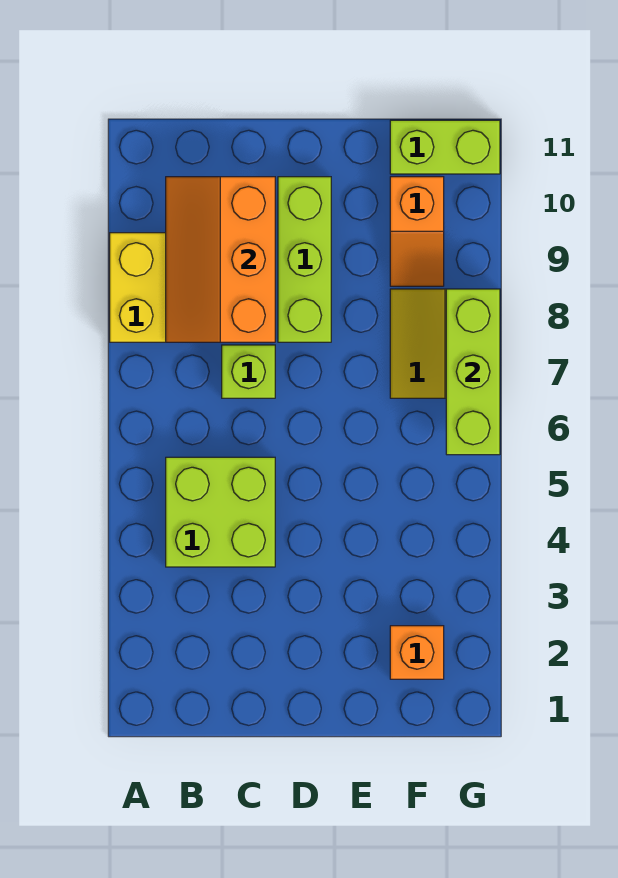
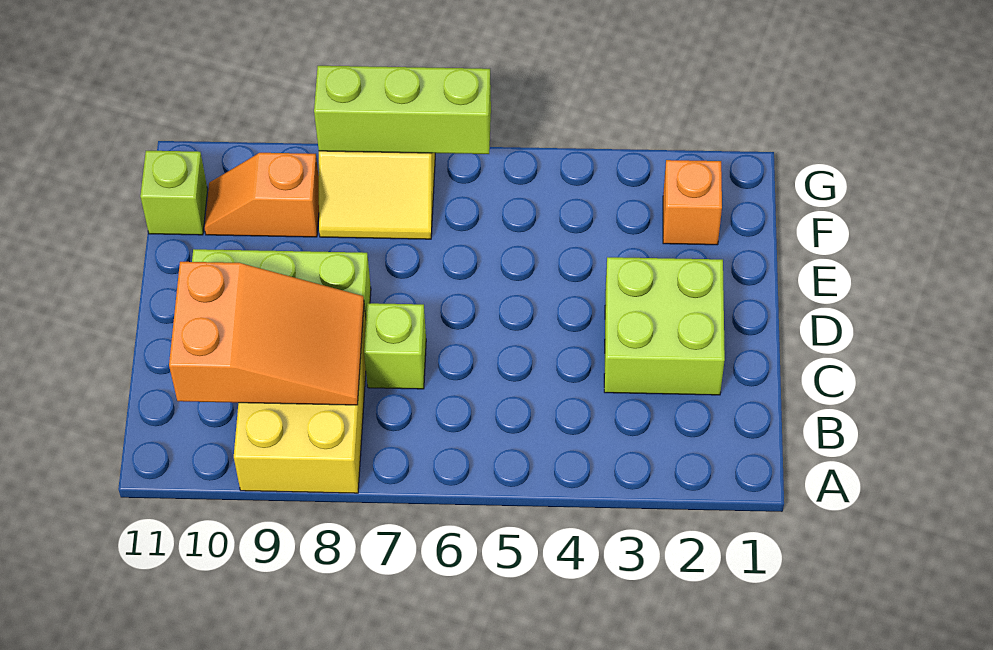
lime 2x2 brick [166,457,275,567] -> lime 2x2 brick moved to [604,257,725,395]
orange 2x3 slope [166,177,275,342] -> orange 2x3 slope turned to [169,262,364,405]
orange 1x2 slope [390,177,444,286] -> orange 1x2 slope turned to [205,153,319,237]
lime 1x2 brick [390,120,500,174] -> lime 1x1 brick [140,151,208,235]

